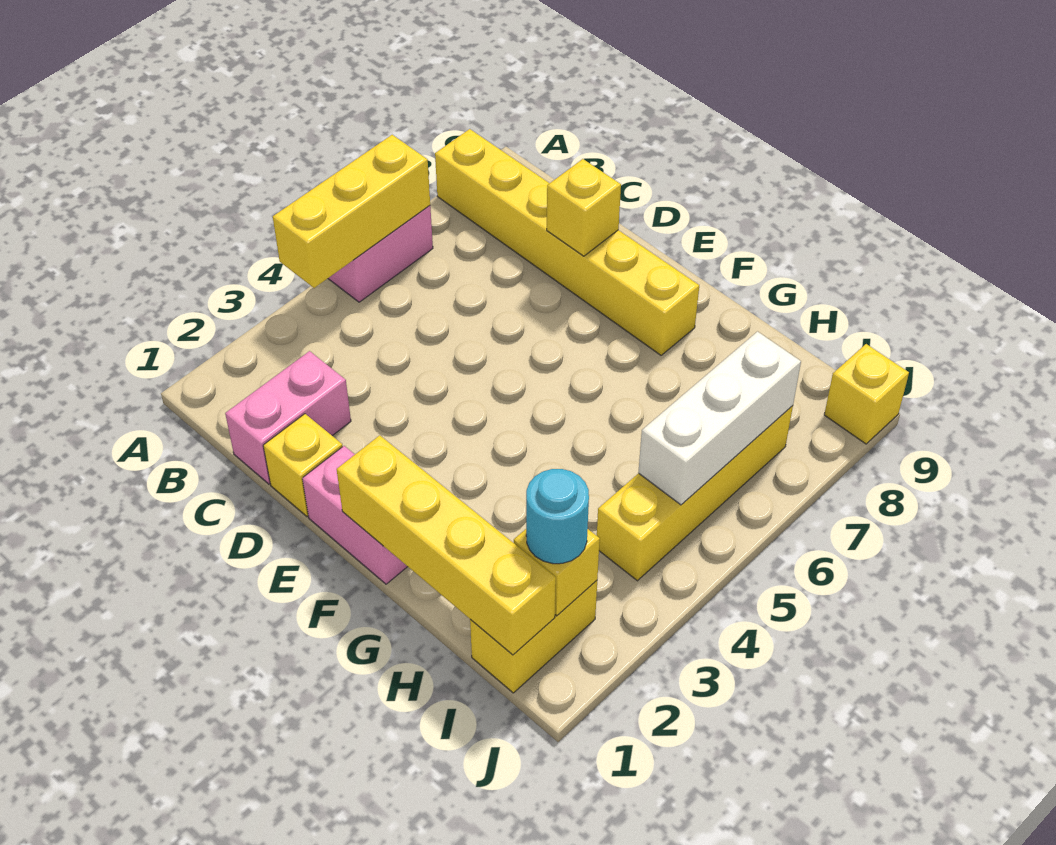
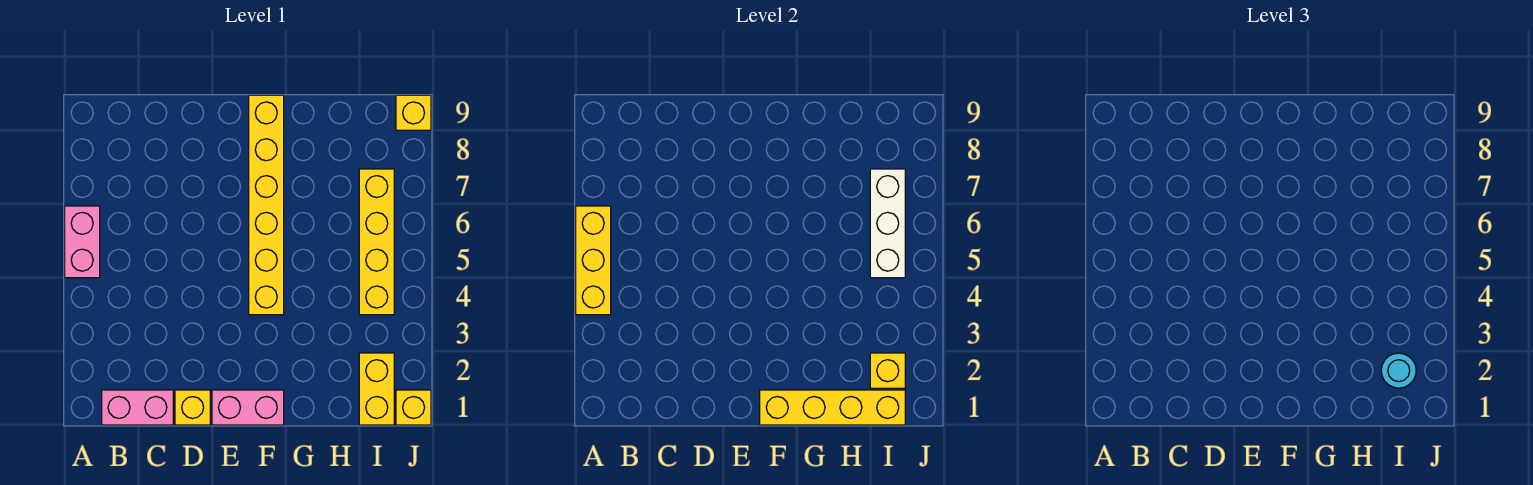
yellow 1x6 brick [435,129,699,355] -> yellow 1x6 brick turned to [249,95,284,315]
pink 1x2 brick [225,351,351,484] -> pink 1x2 brick turned to [102,390,173,425]
yellow 1x1 brick [547,159,621,256] -> yellow 1x1 brick moved to [396,390,431,425]

